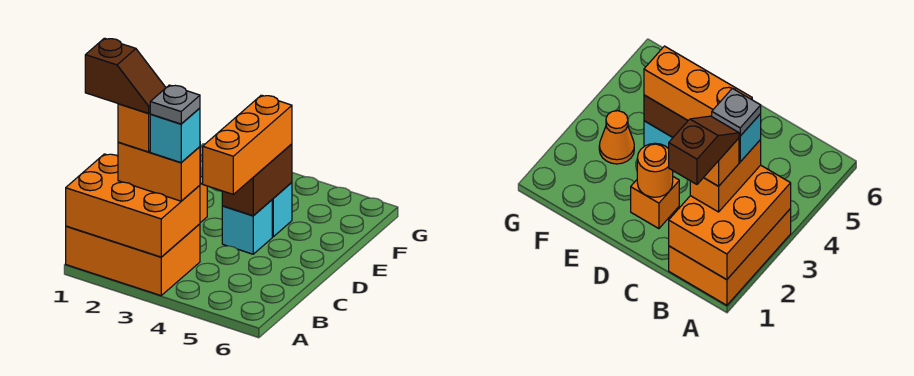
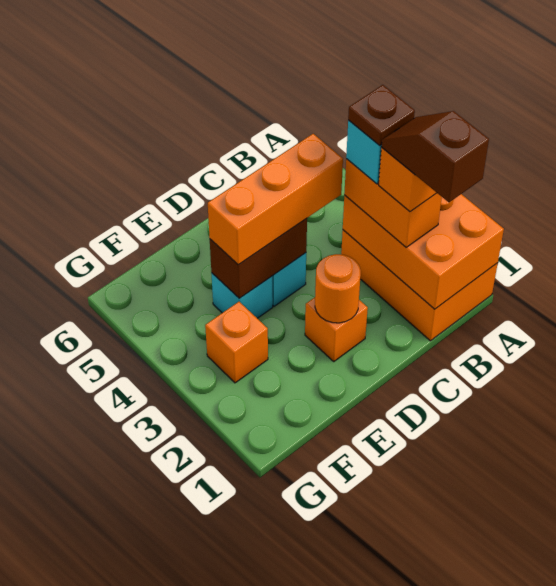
grey 1x1 plate [150,85,200,124] -> brown 1x1 plate [348,85,415,146]
orange 1x1 cone [599,111,634,164] -> orange 1x1 brick [205,302,268,383]

